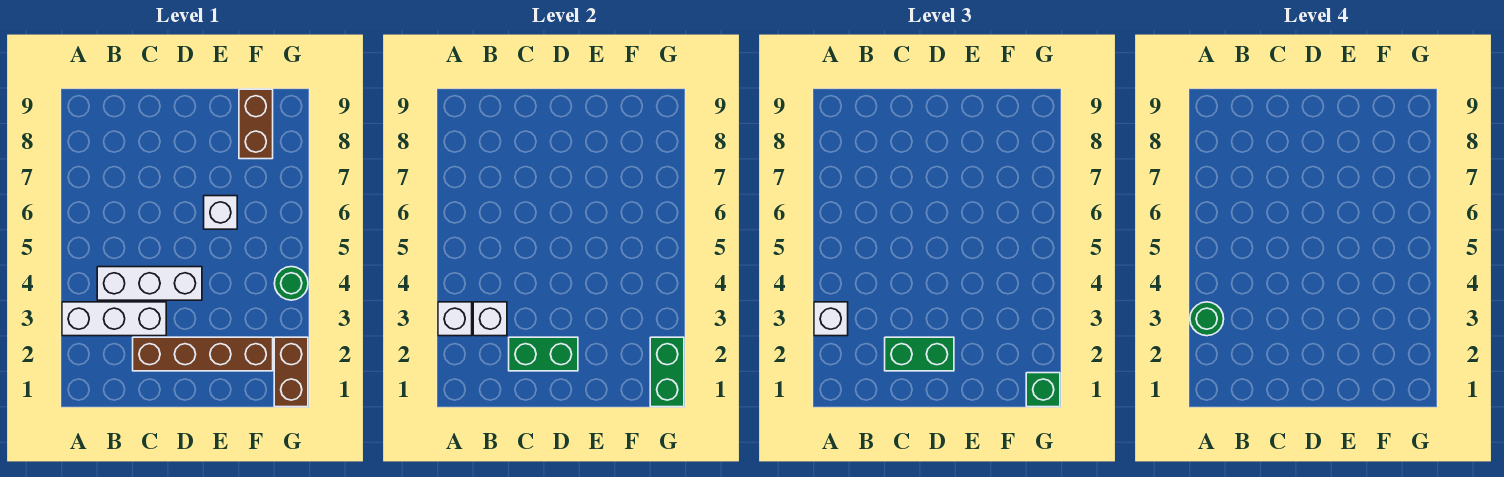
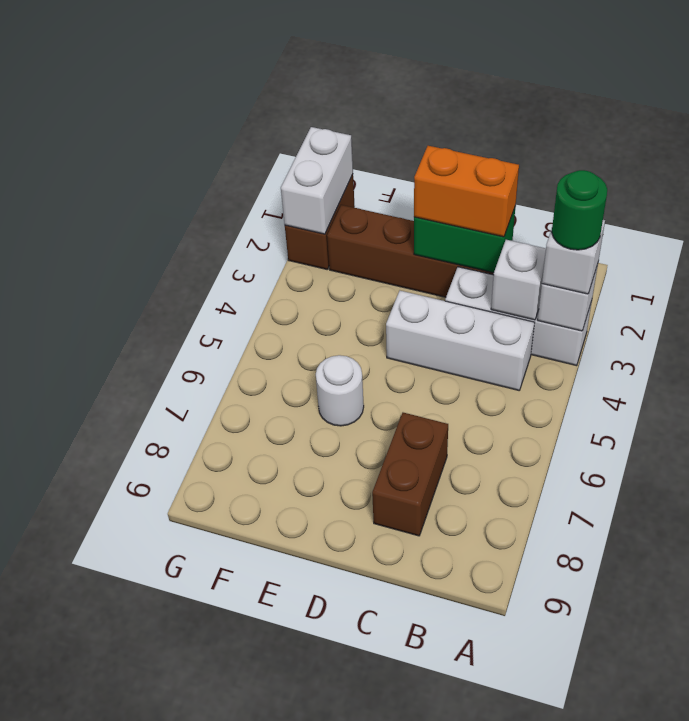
green 1x2 brick [885,337,954,371] -> orange 1x2 brick [414,146,519,237]
white 1x1 brick [204,196,237,229] -> white 1x1 round brick [316,355,364,426]
brown 1x2 brick [239,89,273,159] -> brown 1x2 brick moved to [372,413,448,536]
green 1x2 brick [650,337,684,407] -> white 1x2 brick [281,127,353,234]
green 1x1 brick [1026,373,1060,407] -> none
green 1x1 round brick [274,267,308,300] -> none

